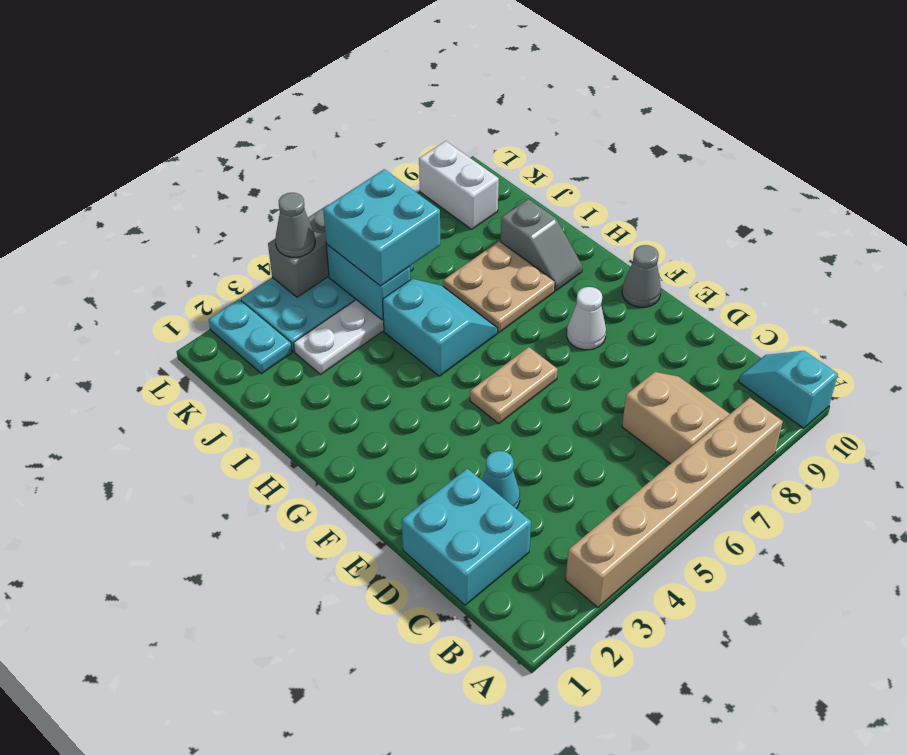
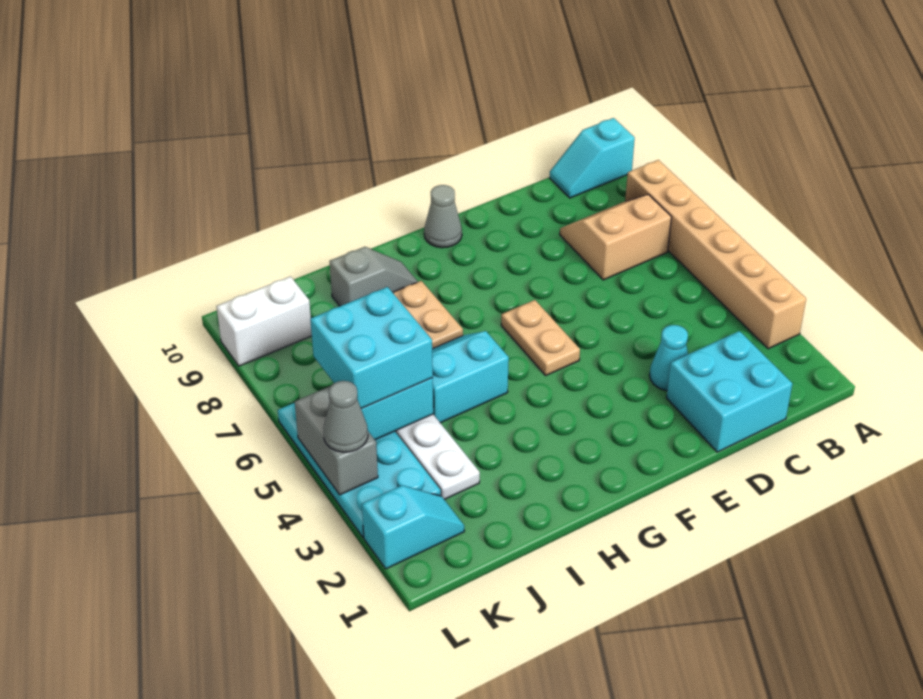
white 1x1 cone [567,287,606,350] -> none
cyan 1x2 plate [209,299,292,374] -> cyan 1x2 slope [362,485,464,569]

